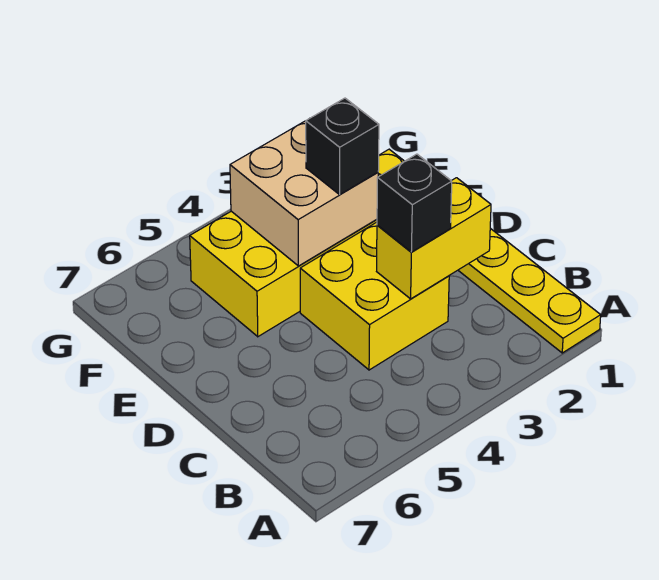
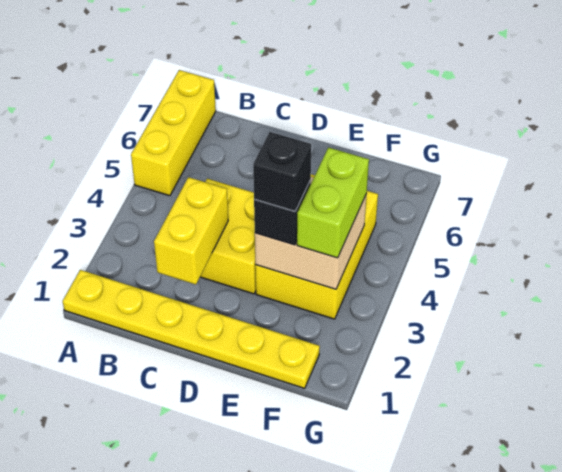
none -> yellow 1x3 brick [131,70,216,196]
black 1x1 brick [377,154,452,252] -> black 1x1 brick moved to [253,132,311,211]
none -> lime 1x2 brick [297,148,369,258]

